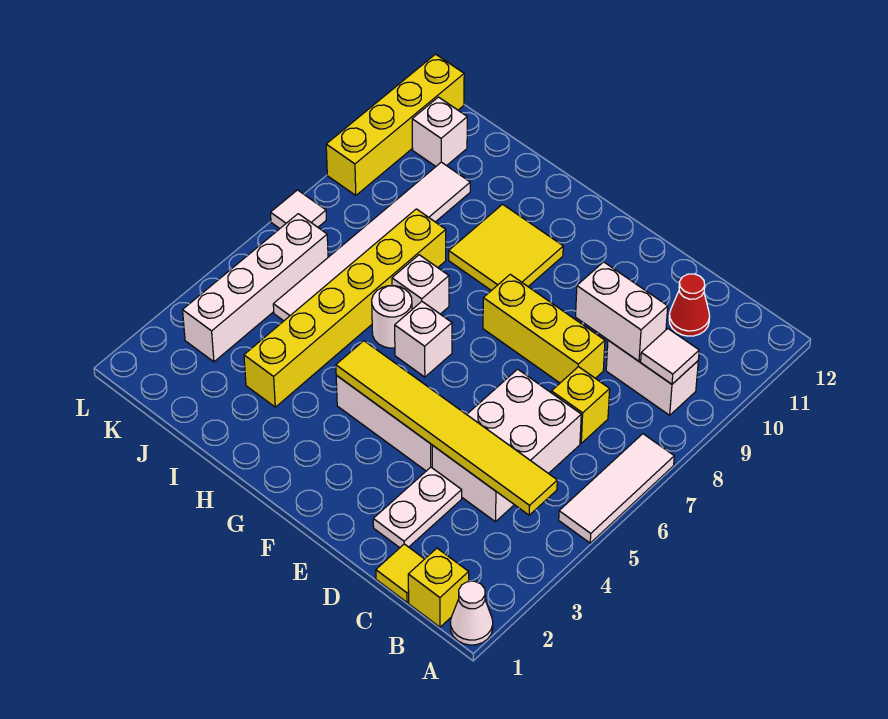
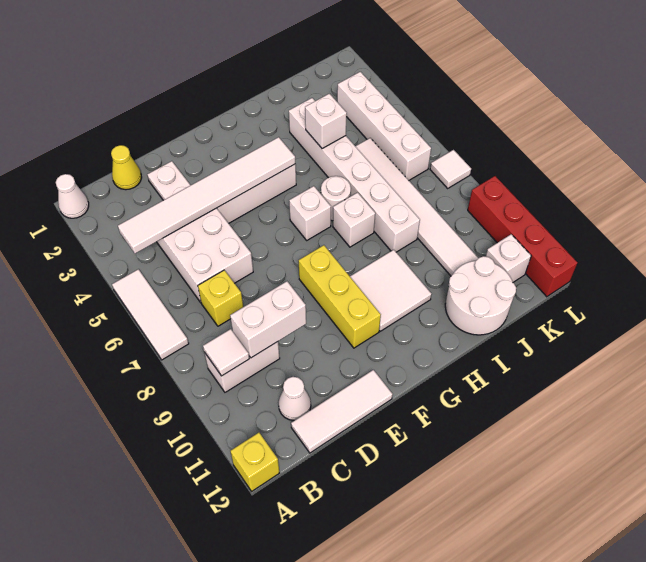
yellow 1x1 brick [408,548,469,627] -> yellow 1x1 brick moved to [231,433,279,491]
yellow 1x6 tile [336,341,557,515] -> white 1x6 tile [118,137,295,254]
yellow 1x1 tile [376,544,424,602] -> yellow 1x1 cone [111,145,142,190]
red 1x1 cone [669,274,710,336] -> white 1x1 cone [278,377,311,421]
none -> white 1x3 tile [291,370,393,453]
yellow 1x3 brick [483,274,605,383] -> yellow 1x3 brick turned to [299,245,381,348]
yellow 2x2 tile [449,204,563,291] -> white 2x2 tile [350,250,432,331]
yellow 1x6 brick [244,209,446,407] -> white 1x6 brick [289,98,420,252]
none -> white 1x1 brick [305,94,347,149]
none -> white 2x2 round brick [445,256,516,335]
yellow 1x4 brick [326,54,464,195] -> red 1x4 brick [468,176,578,297]

